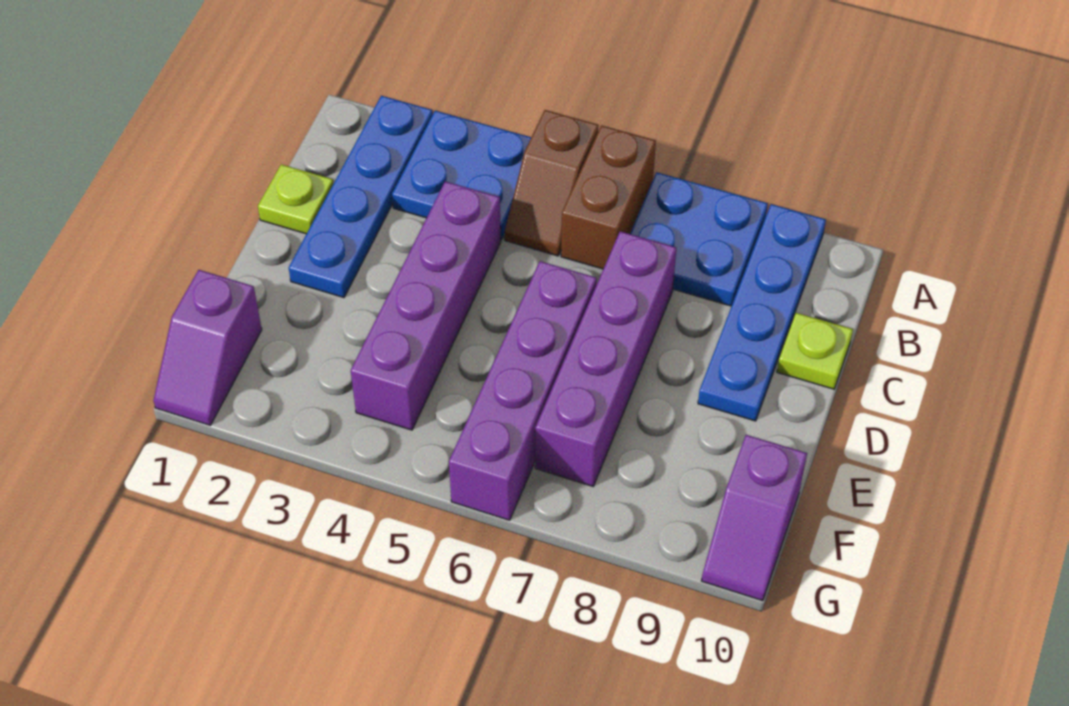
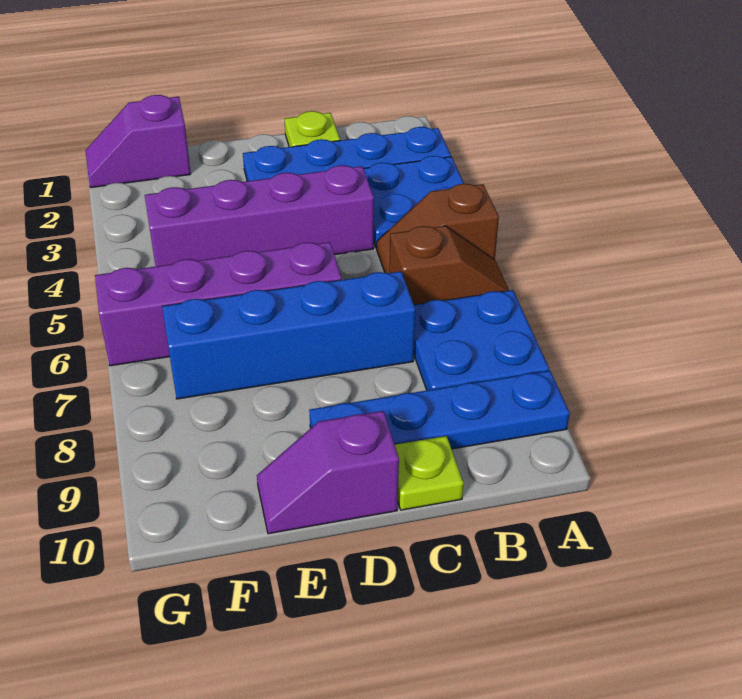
brown 1x2 brick [561,126,656,269] -> brown 1x2 slope [390,226,509,305]
purple 1x4 brick [535,231,676,486] -> blue 1x4 brick [162,271,415,399]
purple 1x2 slope [702,435,807,601] -> purple 1x2 slope moved to [257,411,399,534]

